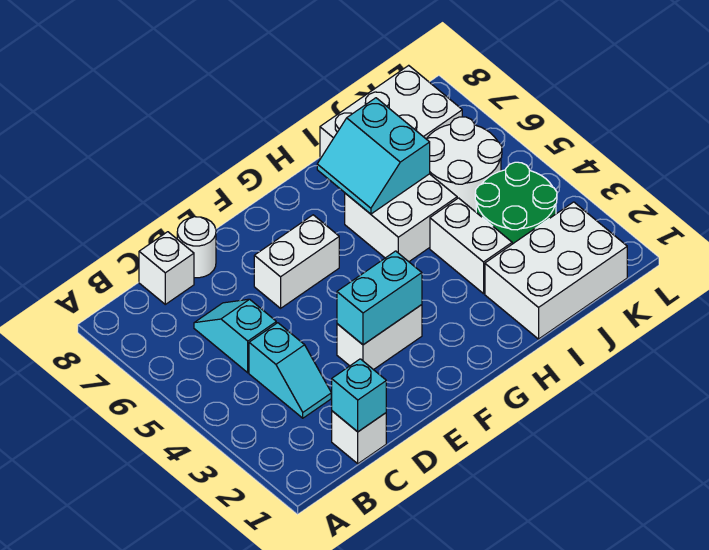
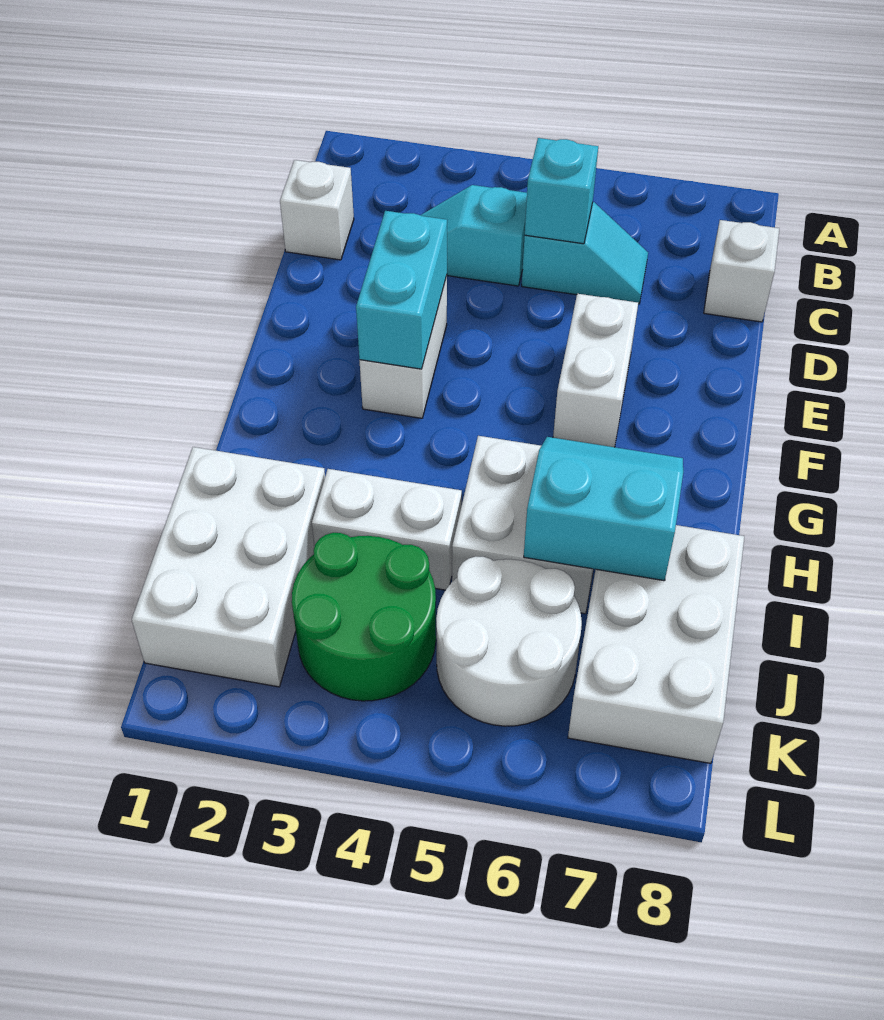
cyan 1x1 brick [332,359,386,432] -> cyan 1x1 brick moved to [525,138,598,244]
white 1x1 round brick [177,217,216,278] -> none

